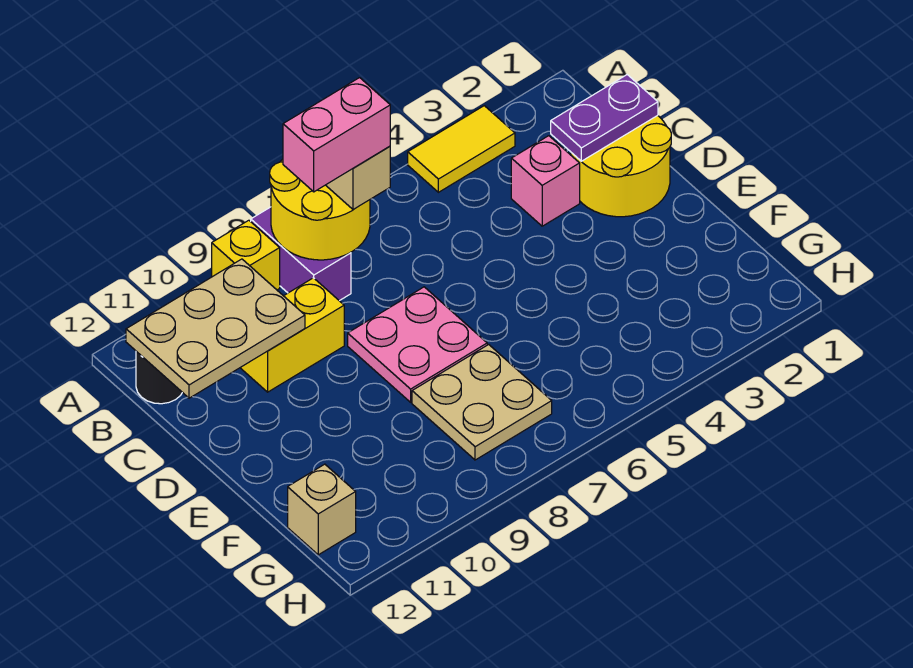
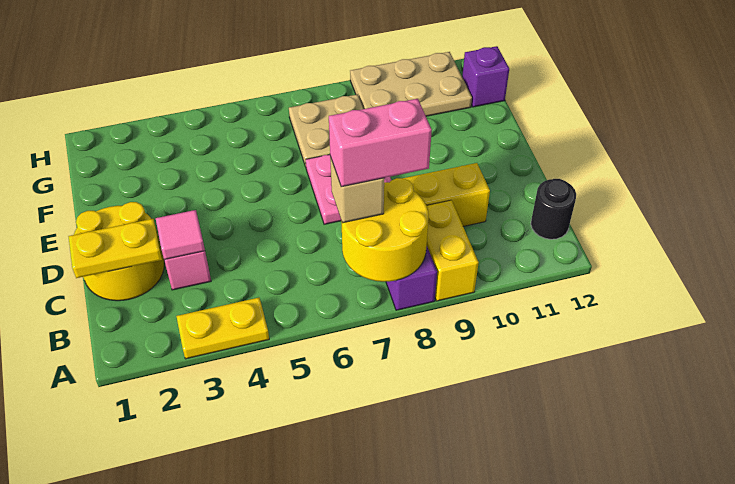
yellow 1x2 tile [408,106,515,192] -> yellow 1x2 plate [176,298,269,359]
yellow 1x1 brick [212,220,280,290] -> yellow 1x2 brick [427,200,479,301]
tan 2x3 plate [126,259,305,398] -> tan 2x3 plate moved to [350,52,472,116]
purple 1x2 plate [551,75,658,161] -> yellow 1x2 plate [68,219,162,278]
none -> pink 1x1 tile [156,210,205,260]
tan 1x1 brick [288,464,356,555] -> purple 1x1 brick [462,46,509,107]

